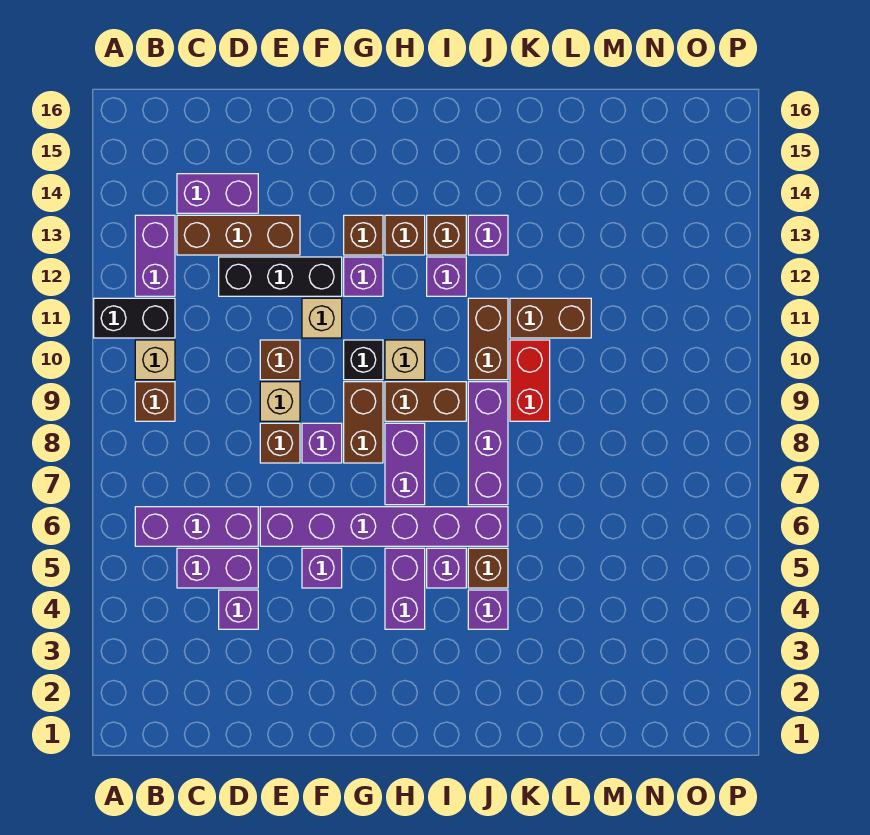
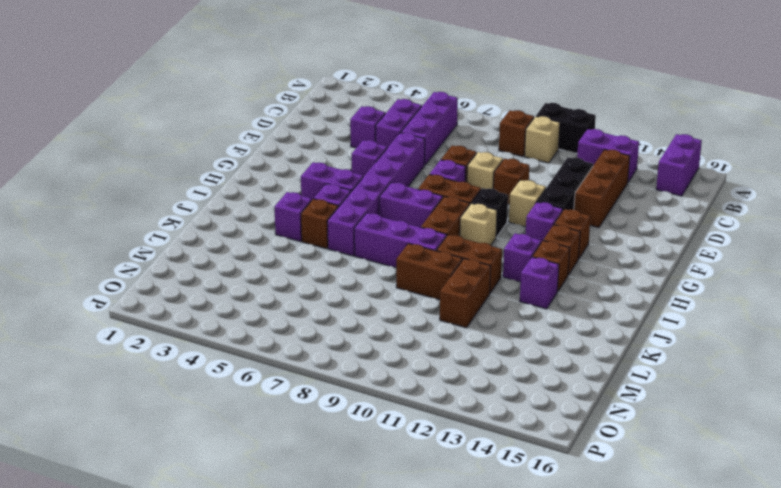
black 1x2 brick [94,298,175,338] -> black 1x2 brick turned to [536,103,596,153]
purple 1x2 brick [177,174,258,213] -> purple 1x2 brick moved to [656,134,702,196]
red 1x2 brick [510,340,550,421] -> brown 1x2 brick [396,243,462,300]

